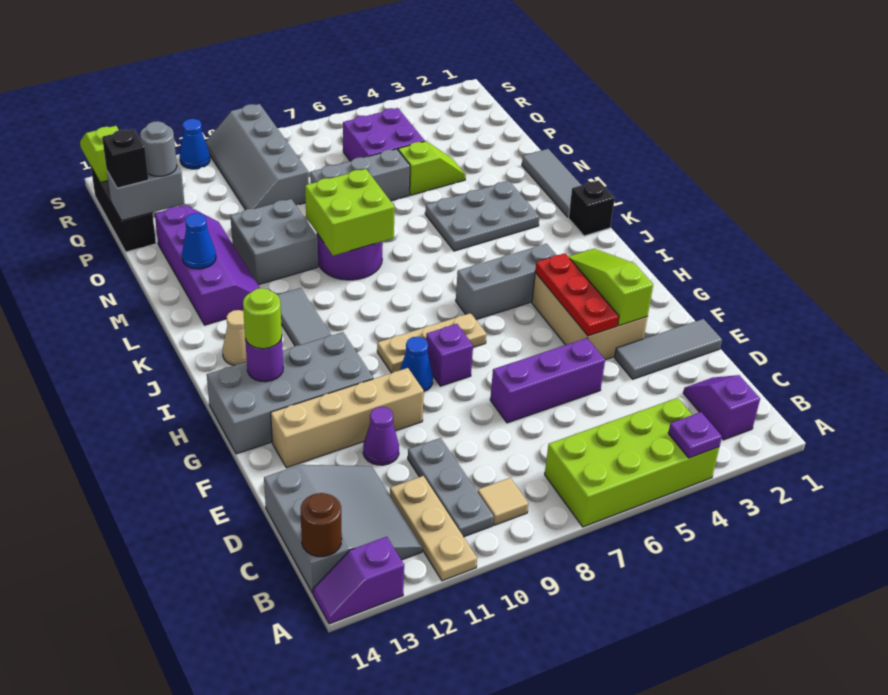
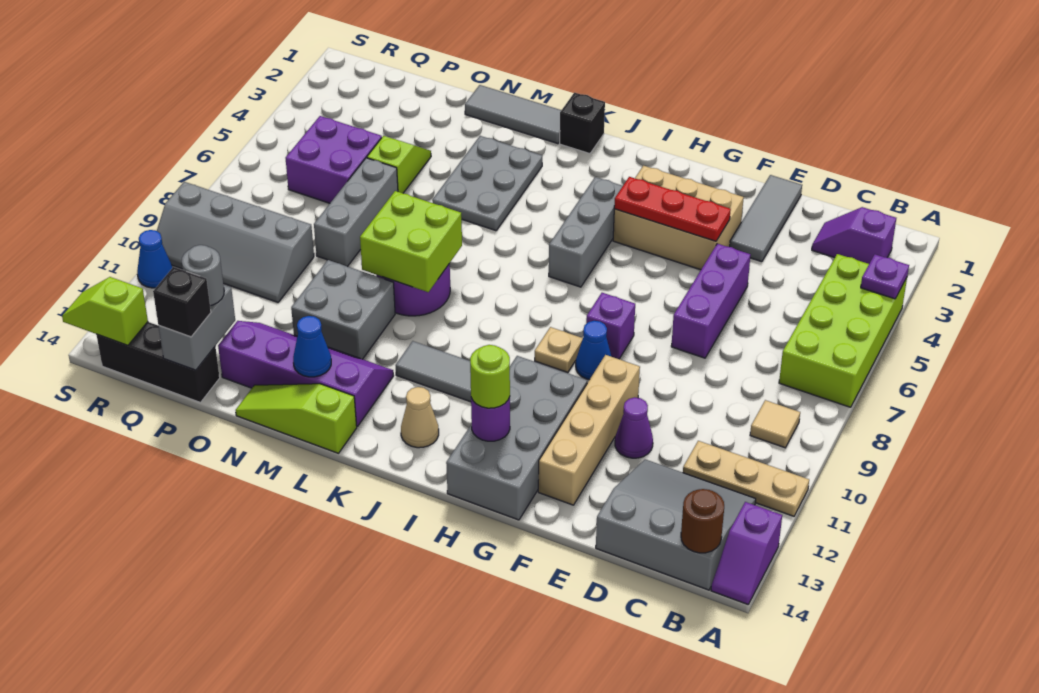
grey 1x3 plate [408,438,494,537] -> none
lime 1x3 slope [568,249,653,326] -> lime 1x3 slope moved to [236,384,357,453]
tan 1x3 plate [377,313,486,373] -> tan 1x1 plate [535,327,583,373]

